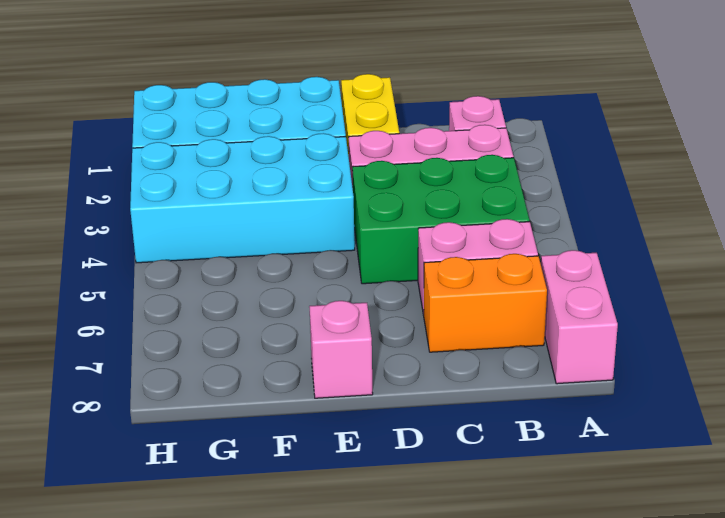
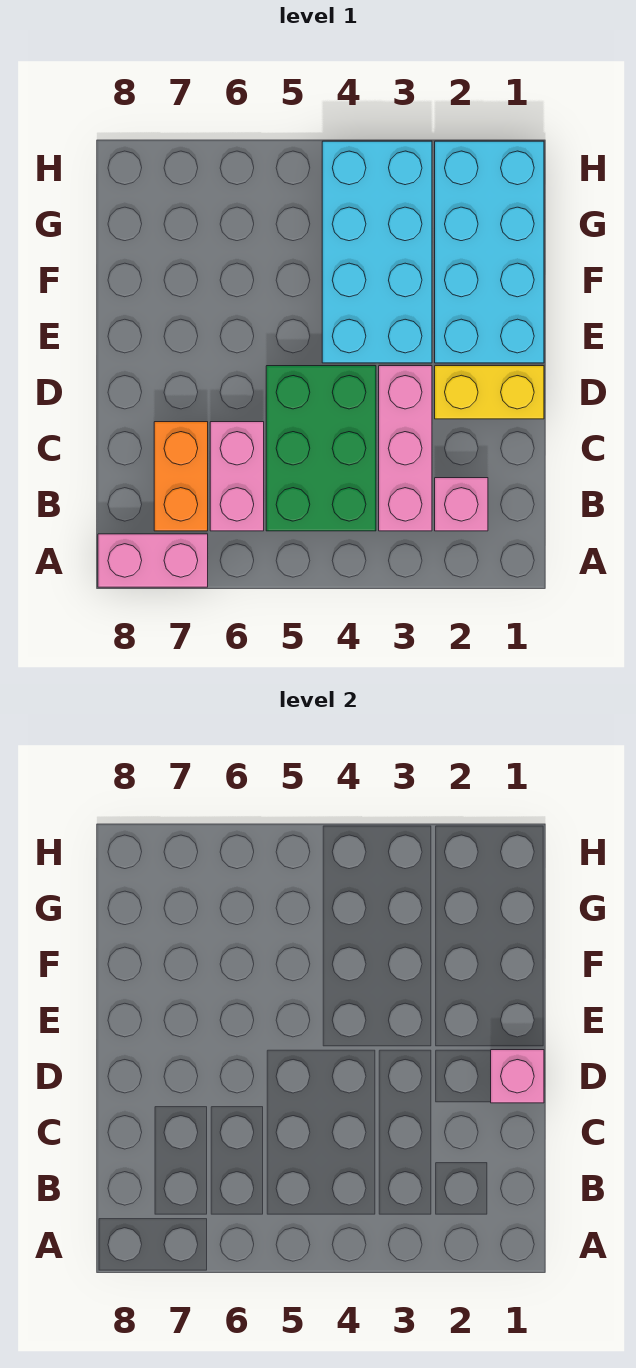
pink 1x1 brick [309,301,373,398] -> pink 1x1 brick moved to [491,1050,544,1103]

